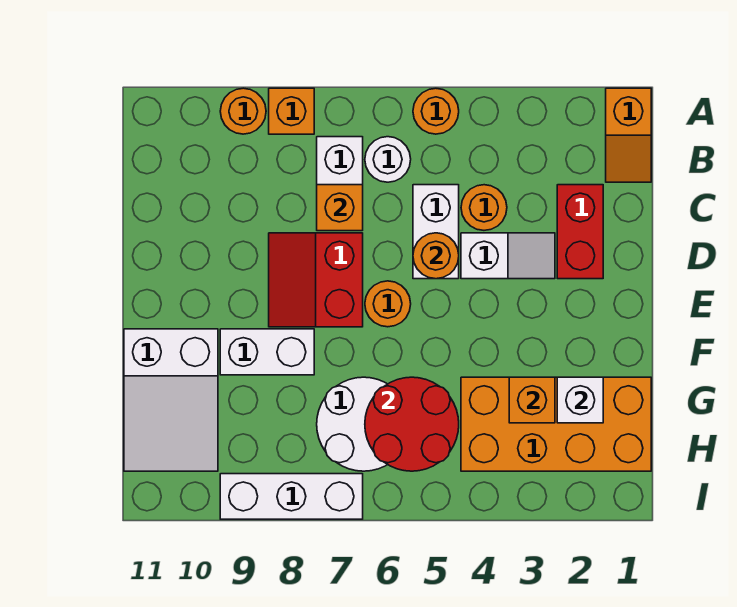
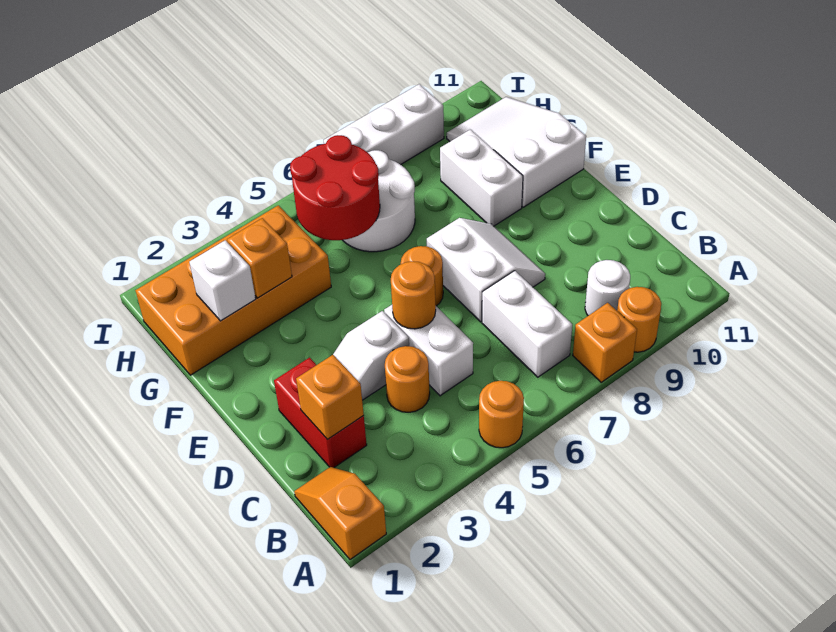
white 1x1 round brick [365,137,411,182] -> white 1x1 round brick moved to [585,260,630,316]
orange 1x1 brick [317,185,363,231] -> orange 1x1 brick moved to [296,355,364,440]
red 2x2 slope [269,233,363,327] -> white 2x2 slope [427,218,545,322]
white 1x2 brick [220,329,314,375] -> white 1x2 brick turned to [440,129,523,226]

